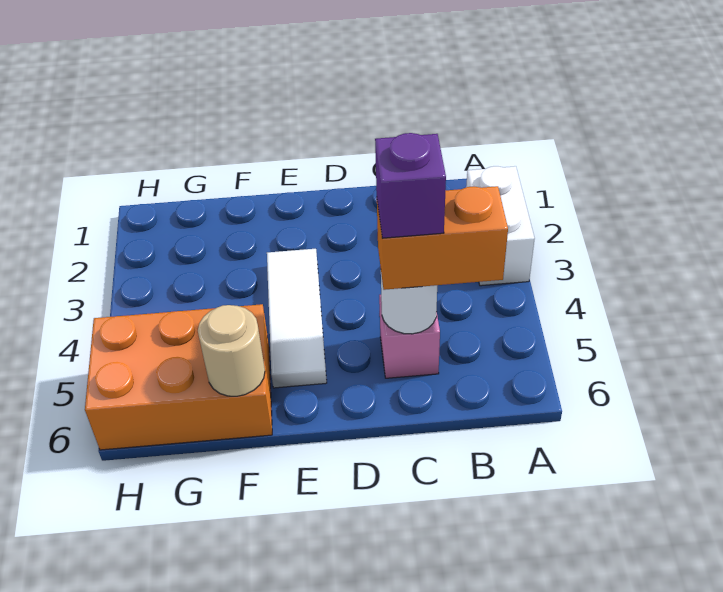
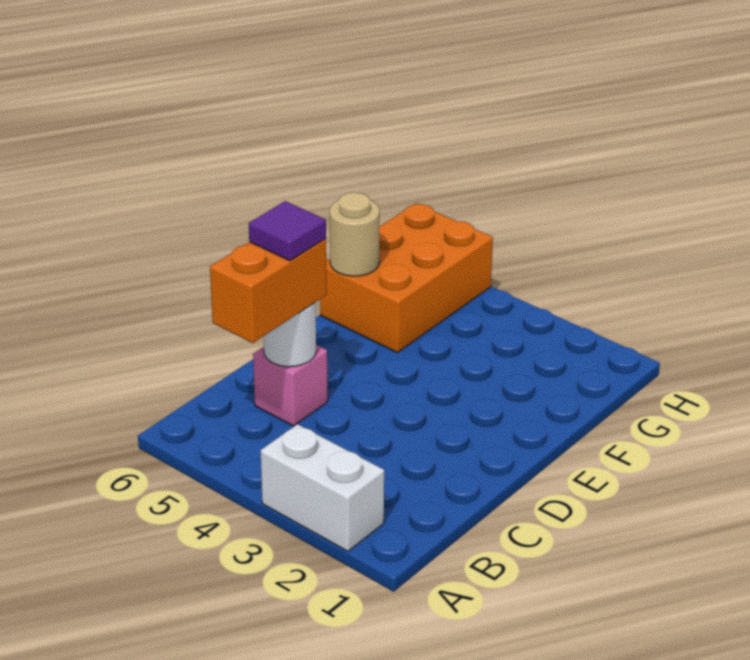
purple 1x1 brick [375,133,446,238] -> purple 1x1 tile [249,201,326,261]
white 1x3 tile [267,249,327,388] -> none

